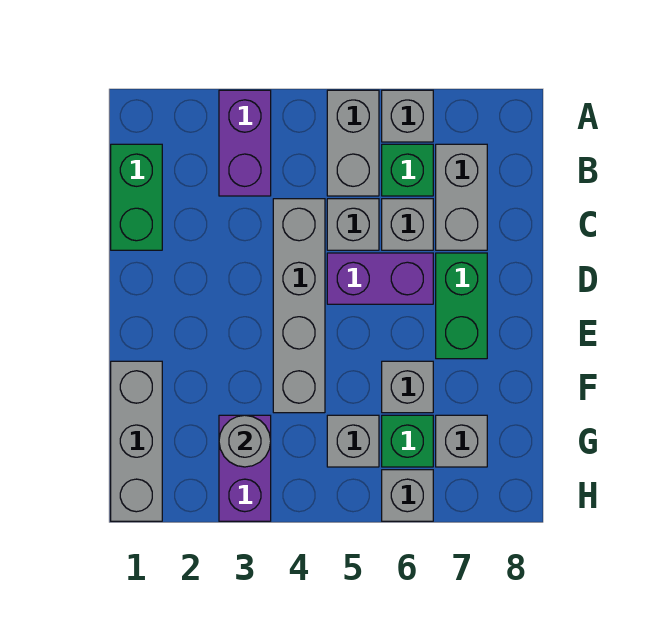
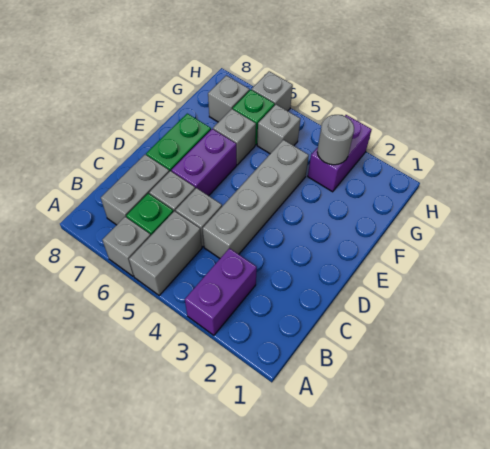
green 1x2 brick [111,144,162,250] -> none
purple 1x2 brick [327,253,433,304] -> purple 1x2 brick turned to [171,129,237,196]
grey 1x3 brick [111,361,162,521] -> none

